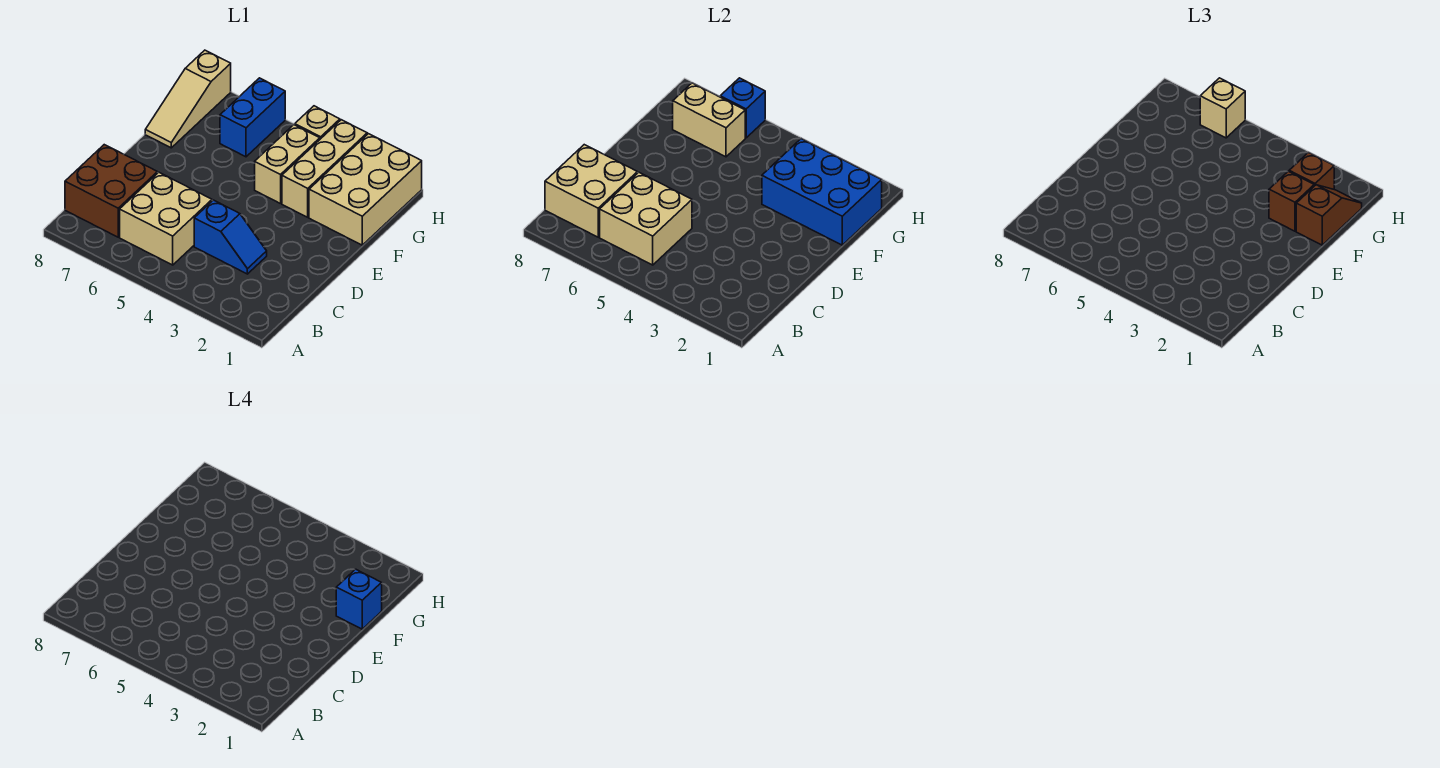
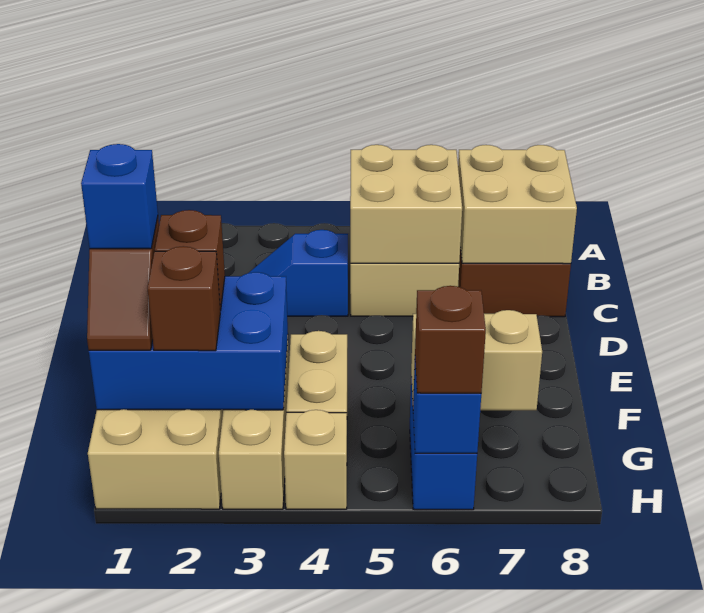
tan 1x3 slope [145,50,231,148] -> none
tan 1x1 brick [1200,78,1245,138] -> brown 1x1 brick [415,286,486,393]

